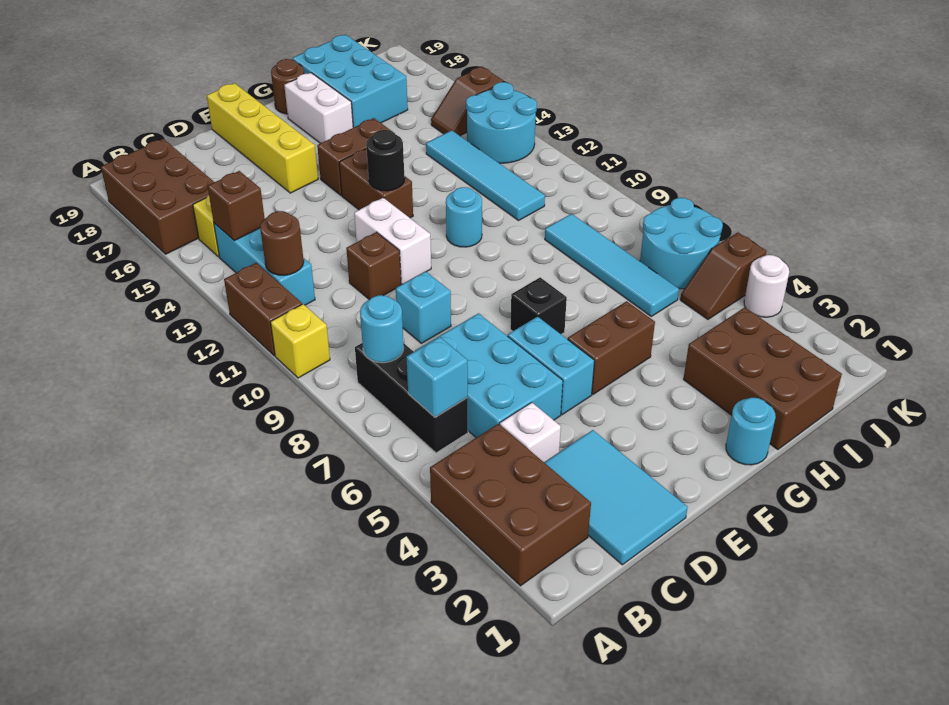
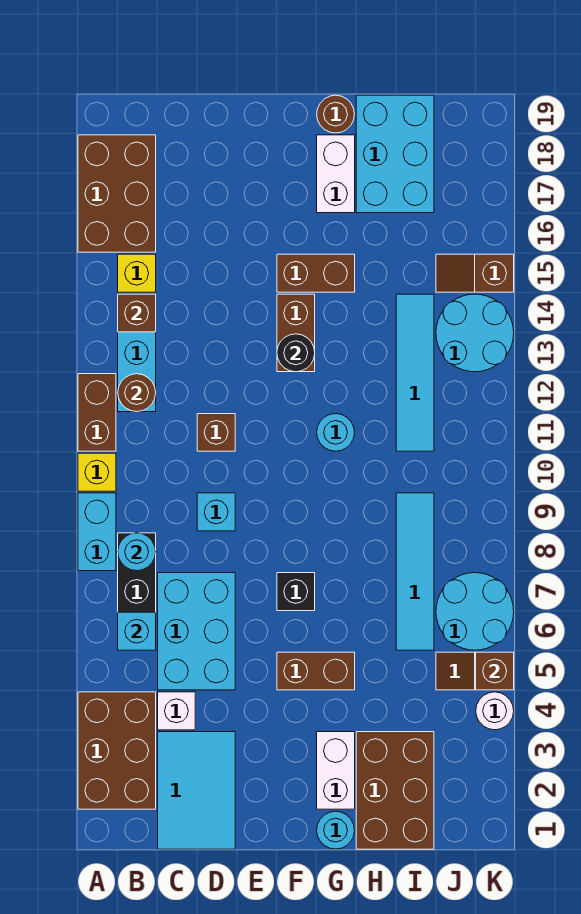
cyan 1x2 brick [508,316,594,415] -> cyan 1x2 brick moved to [78,493,116,571]
white 1x2 brick [354,198,431,284] -> white 1x2 brick moved to [317,732,355,809]
yellow 1x4 brick [207,83,318,193] -> none
none -> brown 1x1 brick [476,652,514,690]

